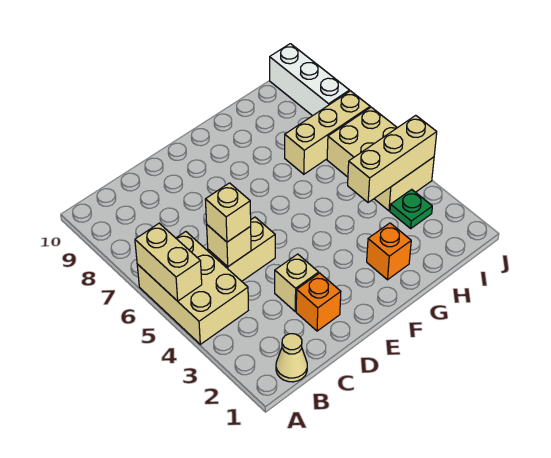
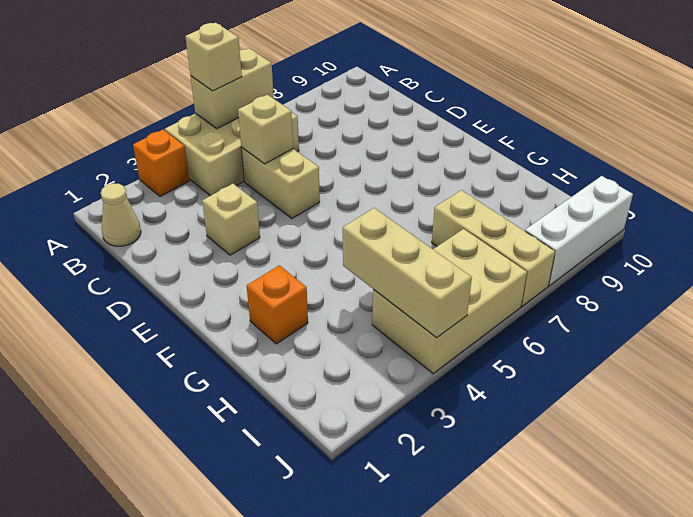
tan 1x1 brick [205,183,251,242] -> tan 1x1 brick moved to [185,23,242,91]
orange 1x1 brick [296,273,341,331] -> orange 1x1 brick moved to [133,130,189,197]
green 1x1 plate [390,189,432,228] -> none

